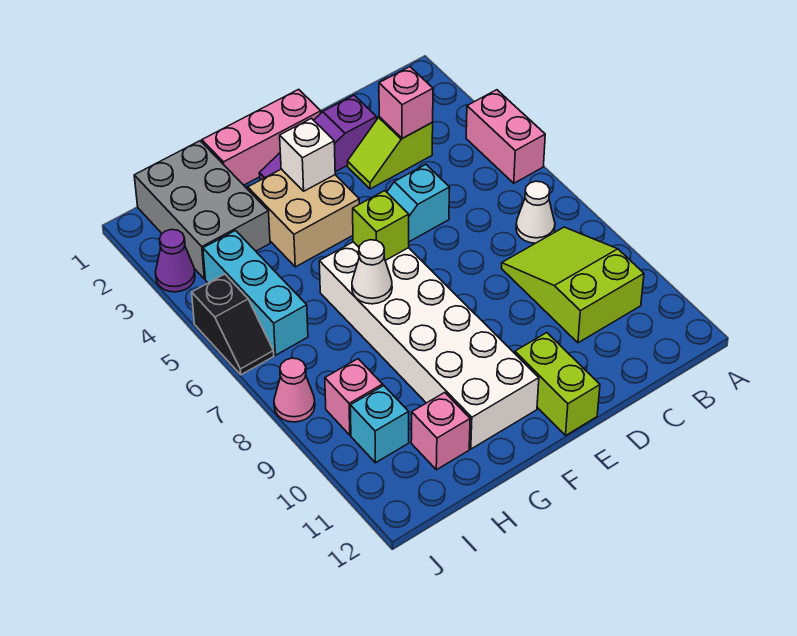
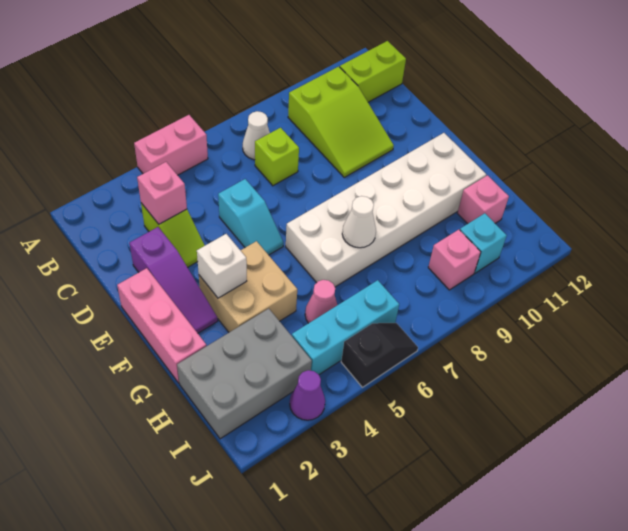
lime 2x3 slope [501,227,644,343] -> lime 2x3 slope turned to [288,67,394,177]
lime 1x2 brick [515,333,600,435] -> lime 1x2 brick moved to [340,41,406,102]
lime 1x1 brick [353,191,409,261] -> lime 1x1 brick moved to [255,128,299,186]
pink 1x1 cone [274,358,315,422] -> pink 1x1 cone moved to [305,280,337,323]

